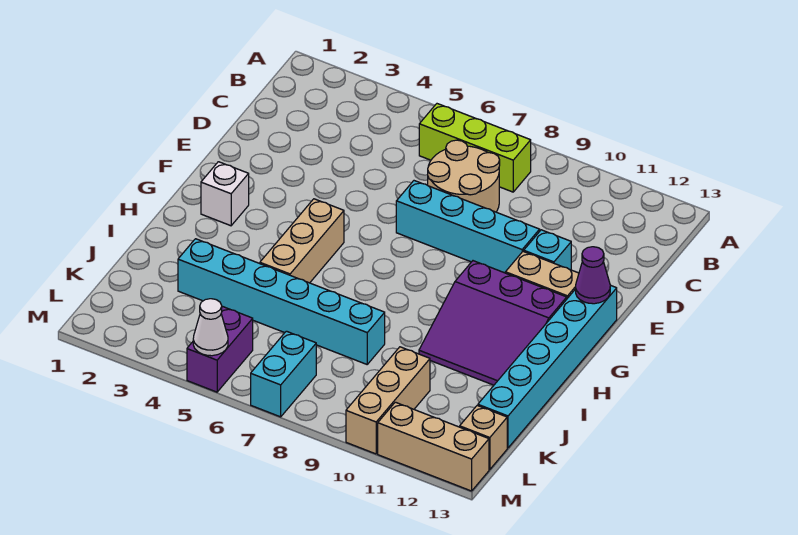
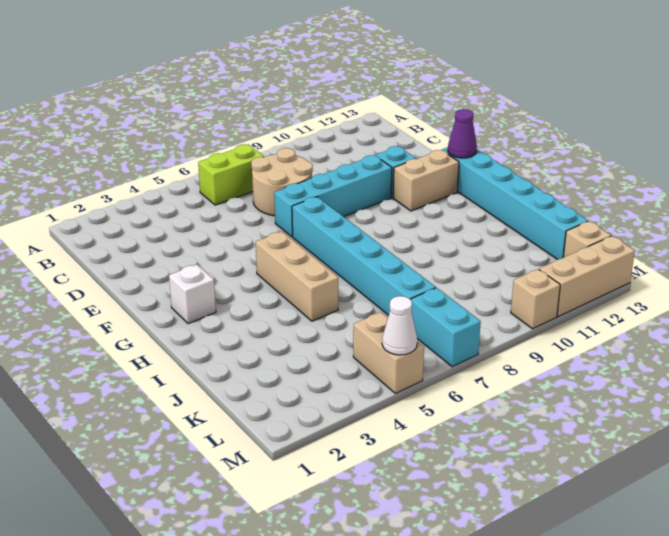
lime 1x3 brick [419,104,531,192] -> lime 1x2 brick [198,144,264,205]
purple 3x3 slope [419,261,567,385] -> none
cyan 1x6 brick [178,239,385,364] -> cyan 1x6 brick turned to [292,197,436,315]
tan 1x3 brick [346,347,430,454] -> tan 1x1 brick [511,269,560,329]
purple 1x2 brick [187,307,253,392] -> tan 1x2 brick [353,312,424,393]

